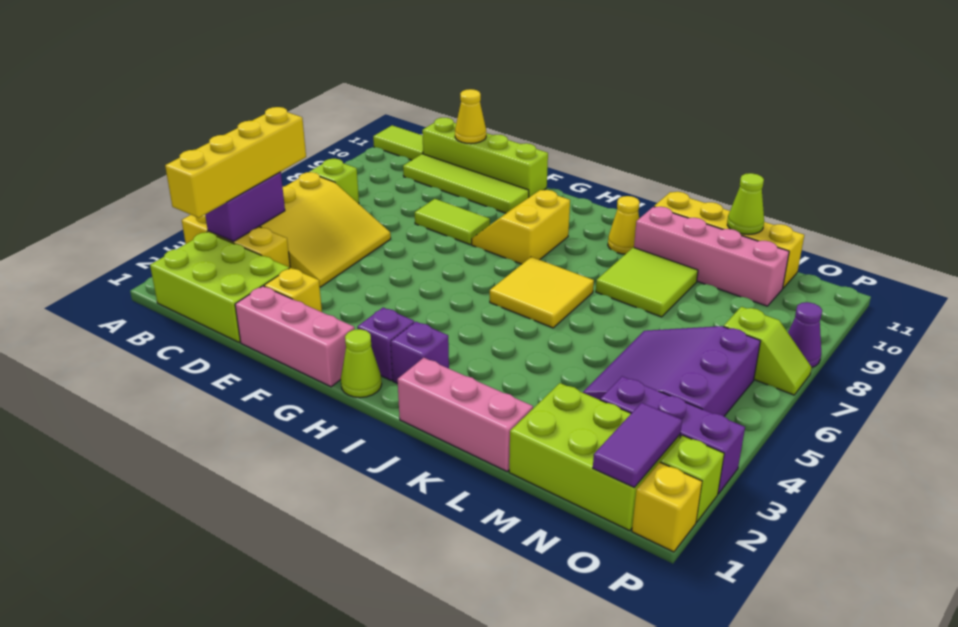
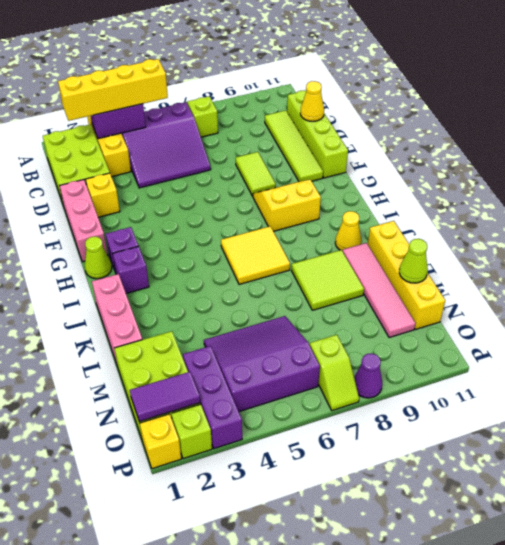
lime 1x2 tile [373,125,423,160] -> none
yellow 3x3 slope [259,172,391,287] -> purple 3x3 slope [121,102,211,188]
pink 1x4 brick [634,207,789,306] -> pink 1x4 tile [343,243,416,338]

